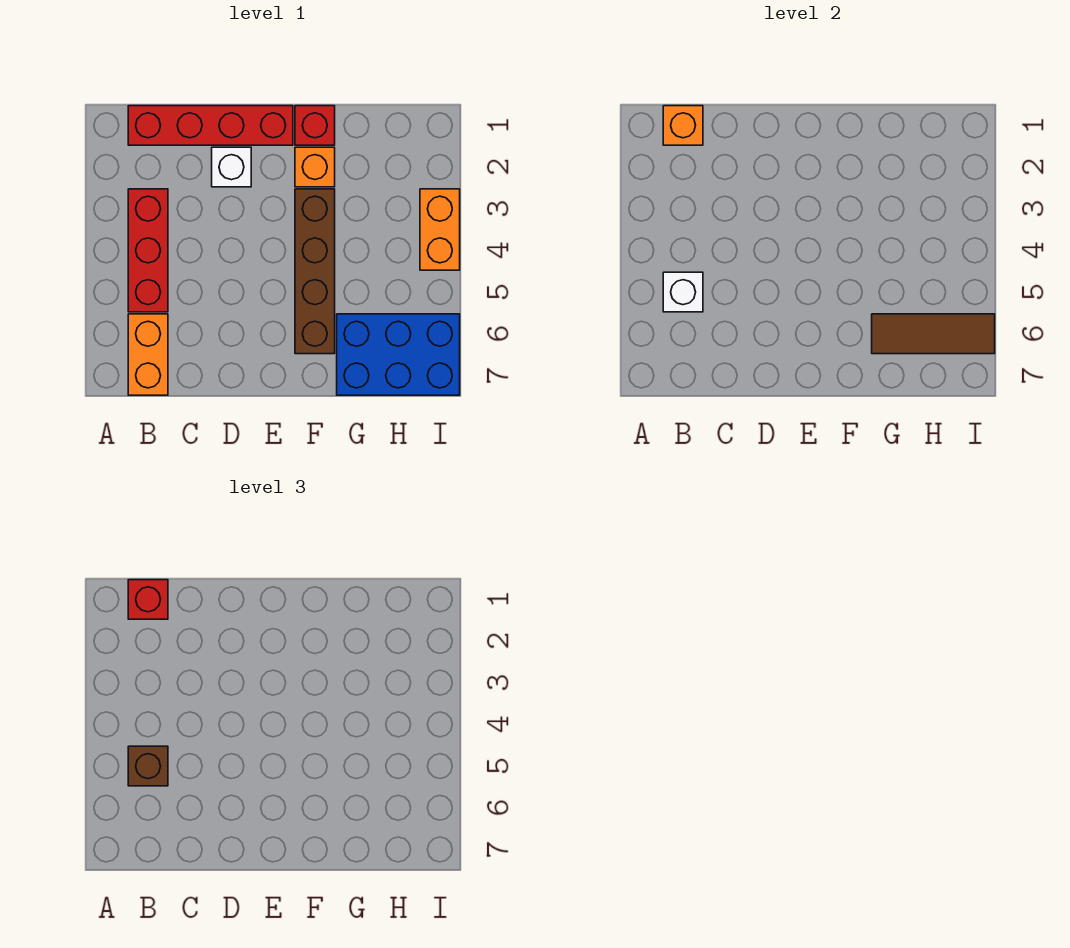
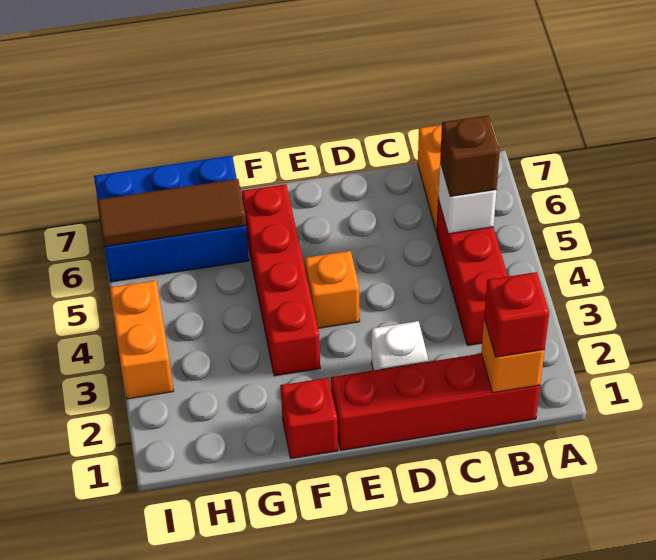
orange 1x1 brick [295,147,335,187] -> orange 1x1 brick moved to [305,251,360,328]
brown 1x4 brick [295,189,335,354] -> red 1x4 brick [242,184,320,376]

